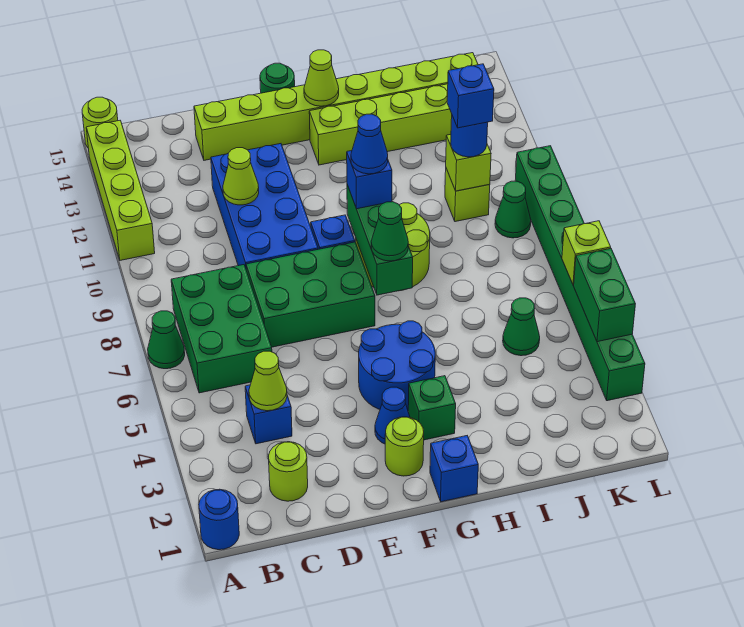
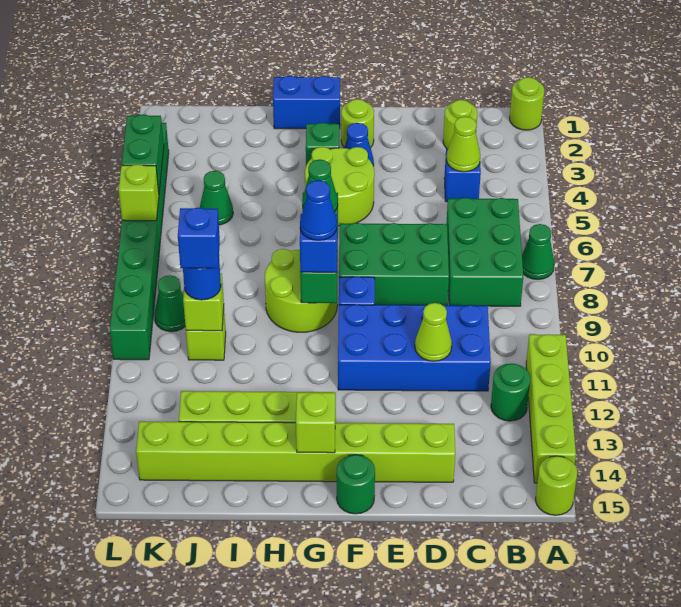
blue 1x1 round brick [199,489,239,550] -> lime 1x1 round brick [510,77,545,130]
none -> green 1x1 round brick [491,363,530,421]
blue 2x4 brick [211,144,318,268] -> blue 2x4 brick turned to [338,304,491,391]
blue 2x2 round brick [359,321,435,410] -> lime 2x2 round brick [305,147,374,226]
blue 1x1 brick [430,436,478,502] -> blue 1x2 brick [273,76,340,129]
lime 1x1 cone [304,50,339,106] -> lime 1x1 brick [296,392,335,453]

